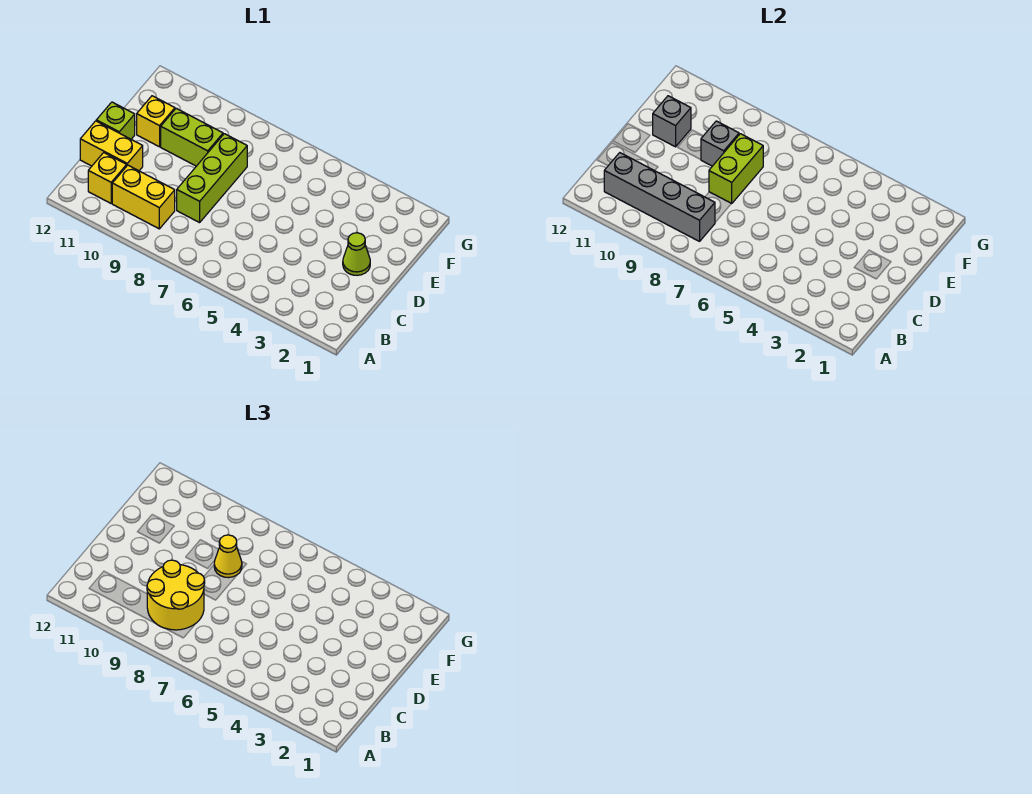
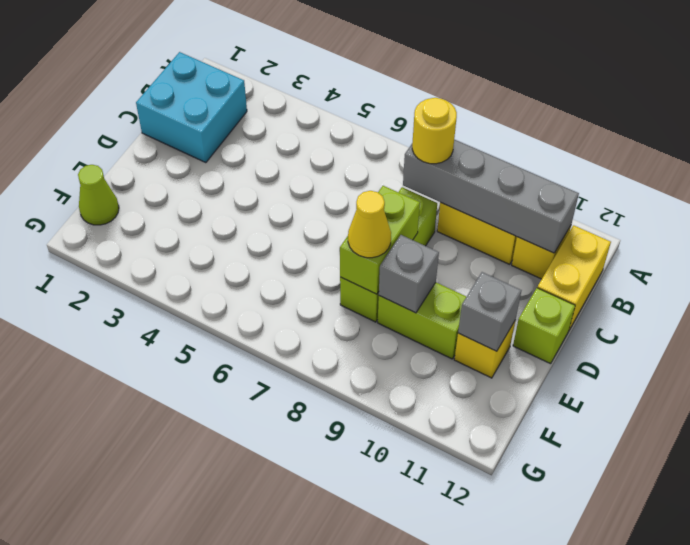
none -> cyan 2x2 brick [136,52,247,163]
yellow 2x2 round brick [147,560,205,630] -> yellow 1x1 round brick [412,98,457,164]
yellow 1x2 brick [80,121,143,171] -> yellow 1x2 brick turned to [537,225,611,330]
lime 1x1 cone [343,233,370,275] -> lime 1x1 cone moved to [78,165,119,225]

